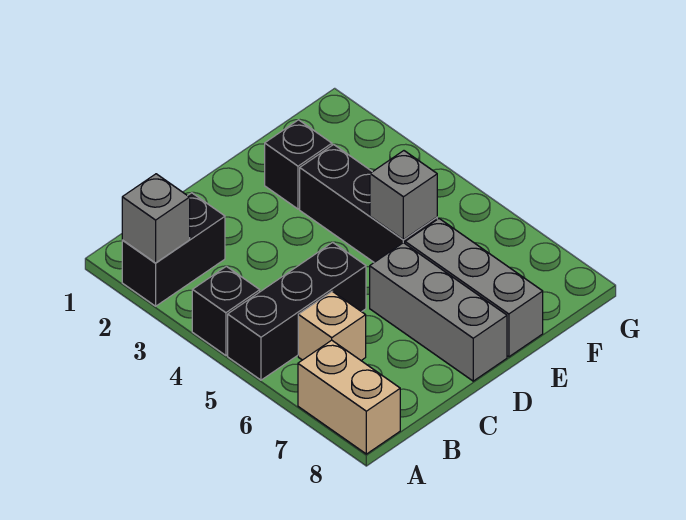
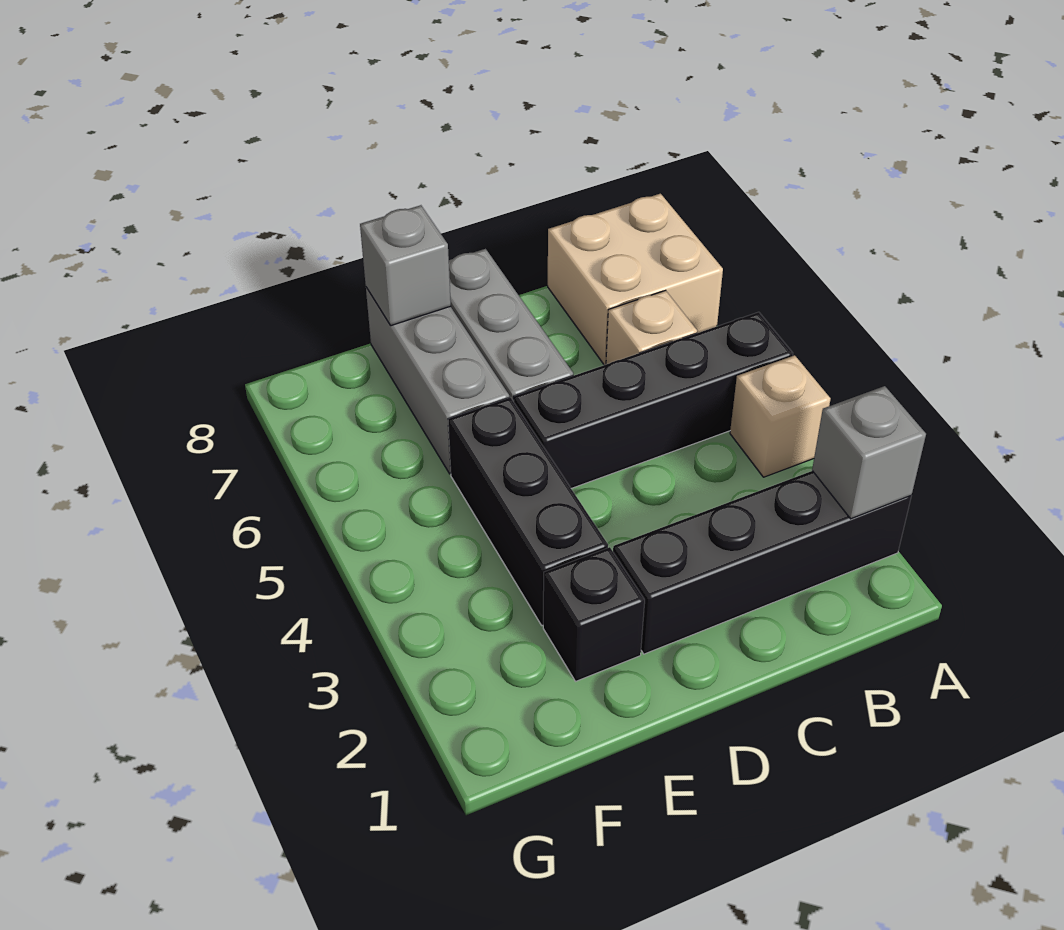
black 1x2 brick [122,193,225,306] -> black 1x4 brick [613,471,911,654]
black 1x1 brick [192,266,260,355] -> tan 1x1 brick [730,355,830,477]
black 1x3 brick [228,242,366,380] -> black 1x4 brick [514,312,793,488]
tan 1x2 brick [298,340,400,454] -> tan 2x2 brick [548,194,723,365]
grey 1x1 brick [370,151,437,240] -> grey 1x1 brick moved to [360,205,451,326]

